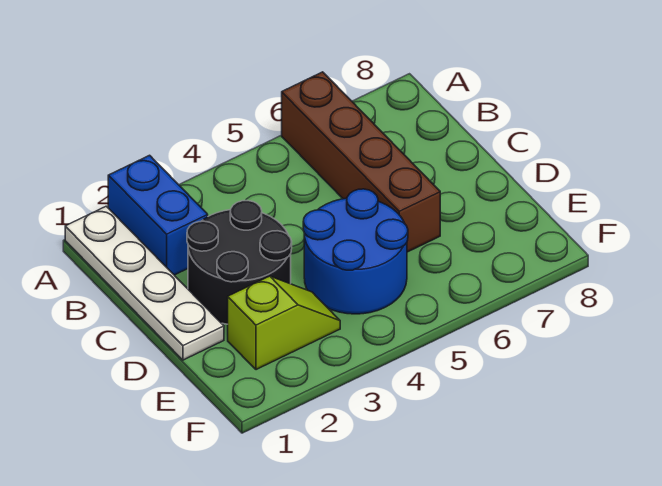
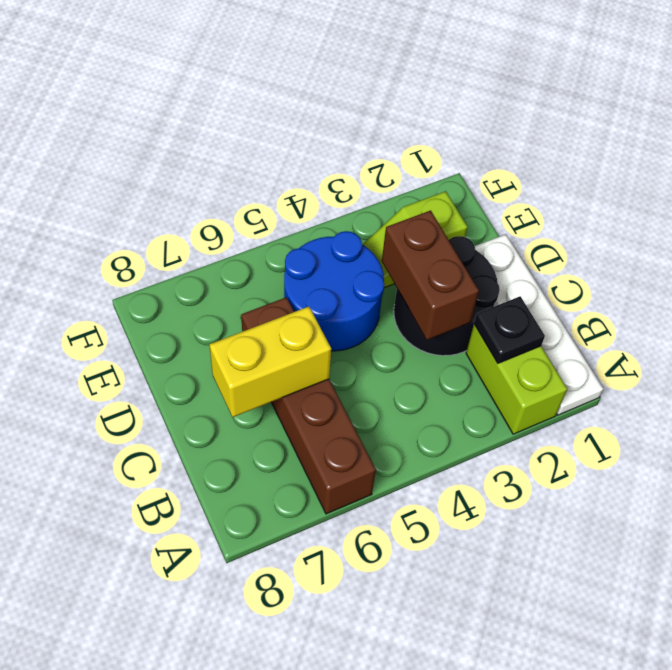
blue 1x2 brick [108,155,208,275] -> lime 1x2 brick [466,325,567,434]
none -> black 1x1 plate [474,296,545,363]
none -> brown 1x2 brick [382,211,479,340]
none -> yellow 1x2 brick [209,307,331,417]

